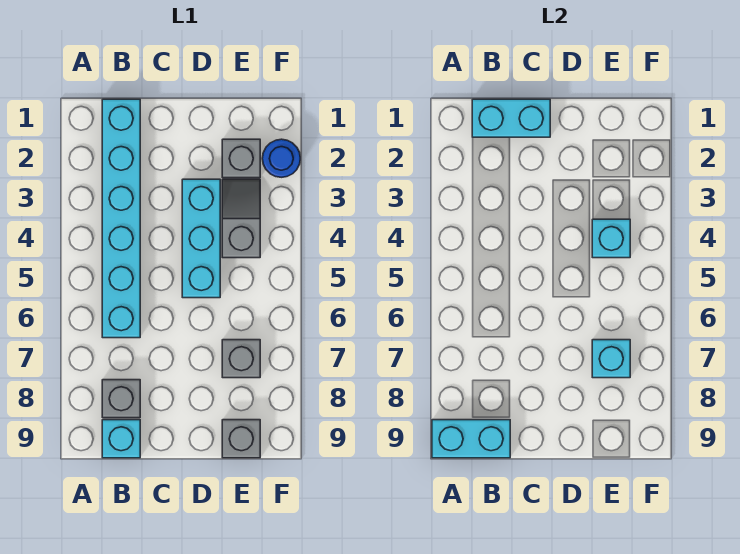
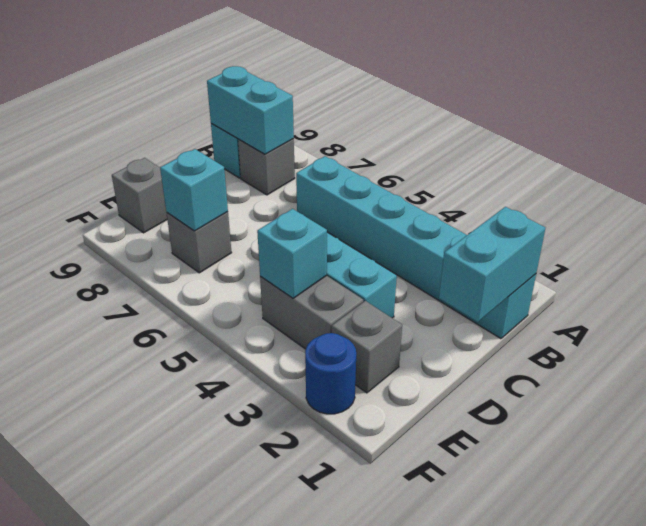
cyan 1x2 brick [432,420,510,458] -> cyan 1x2 brick turned to [207,66,294,154]
grey 1x2 slope [222,179,260,258] -> grey 1x2 brick [260,276,363,349]

